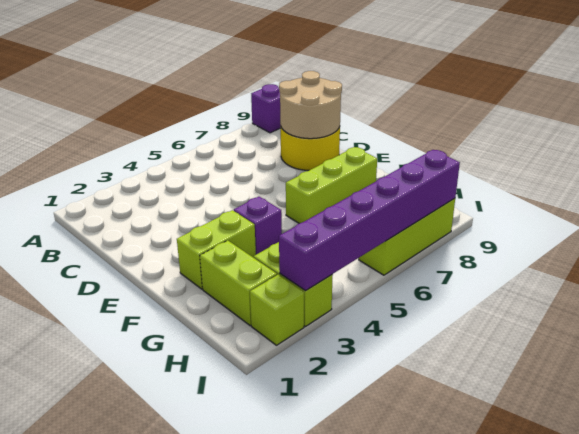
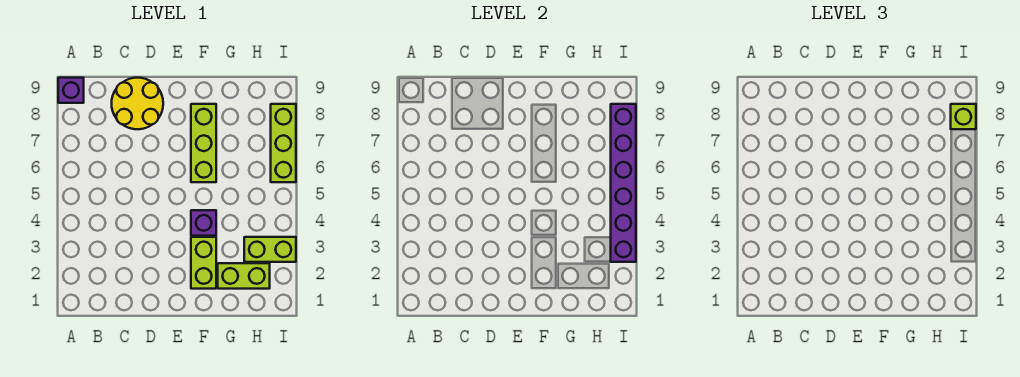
tan 2x2 round brick [279,71,342,139] -> none
lime 1x1 brick [250,275,304,345] -> lime 1x1 brick moved to [951,104,976,129]

